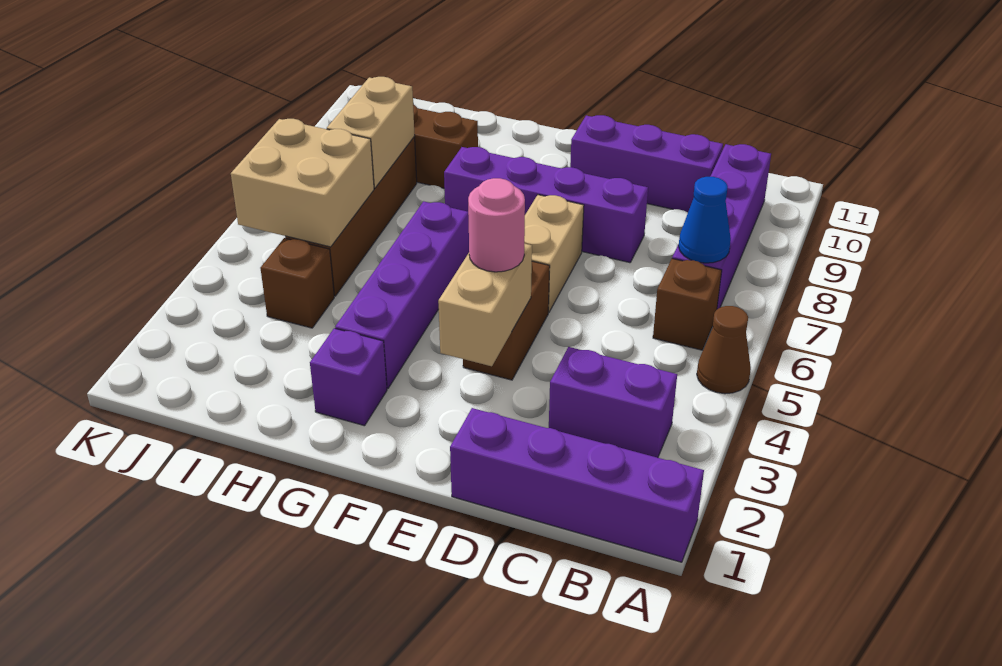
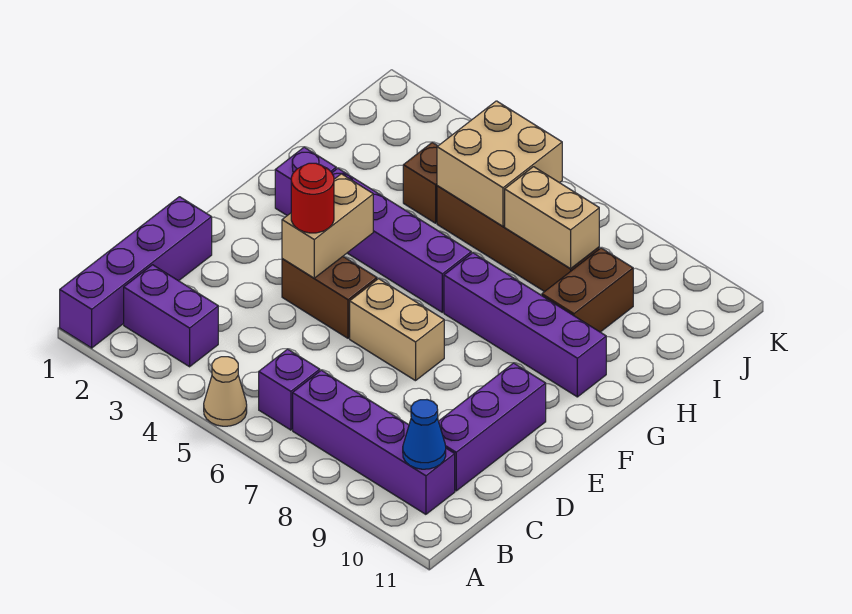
brown 1x1 cone [697,306,751,394] -> tan 1x1 cone [204,357,247,426]
purple 1x2 brick [549,347,677,458] -> purple 1x2 brick turned to [124,265,218,367]
brown 1x1 brick [653,259,722,350] -> purple 1x1 brick [259,349,320,430]
blue 1x1 cone [679,177,731,263] -> blue 1x1 cone moved to [403,400,446,469]
purple 1x4 brick [444,147,648,263] -> purple 1x4 brick turned to [444,253,606,397]
tan 1x2 brick [438,244,532,366] -> tan 1x2 brick turned to [282,174,373,278]
pink 1x1 round brick [468,178,525,272] -> red 1x1 round brick [291,163,334,233]

